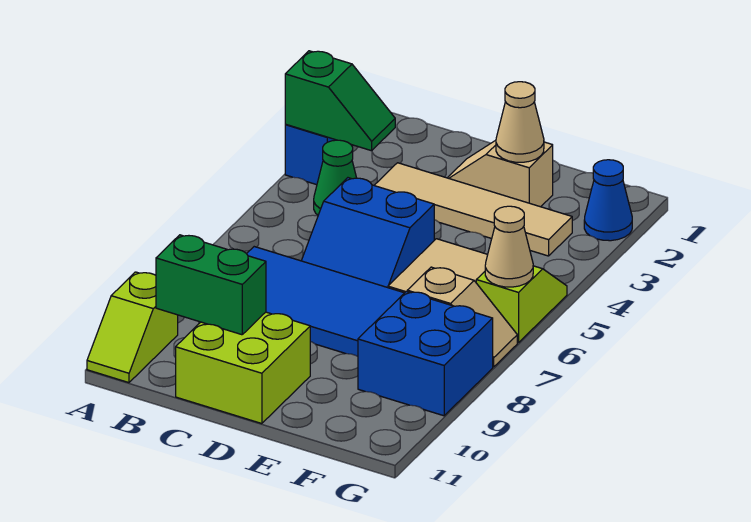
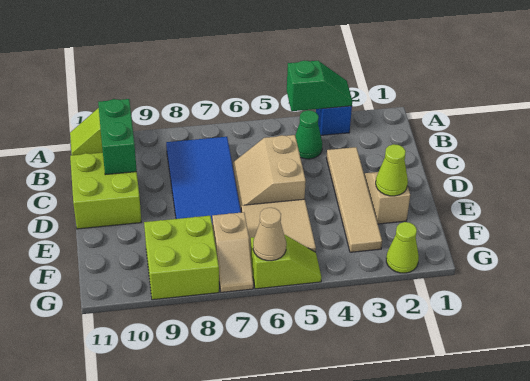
green 1x2 slope [285,51,395,151] -> green 1x2 slope turned to [287,61,352,111]
blue 2x2 slope [301,178,434,288] -> tan 2x2 slope [233,135,306,209]
tan 1x1 cone [496,82,544,162] -> lime 1x1 cone [376,144,408,196]
blue 2x2 brick [358,292,493,416] -> lime 2x2 brick [144,216,219,300]
blue 1x1 cone [584,160,632,241] -> lime 1x1 cone [386,222,419,273]

